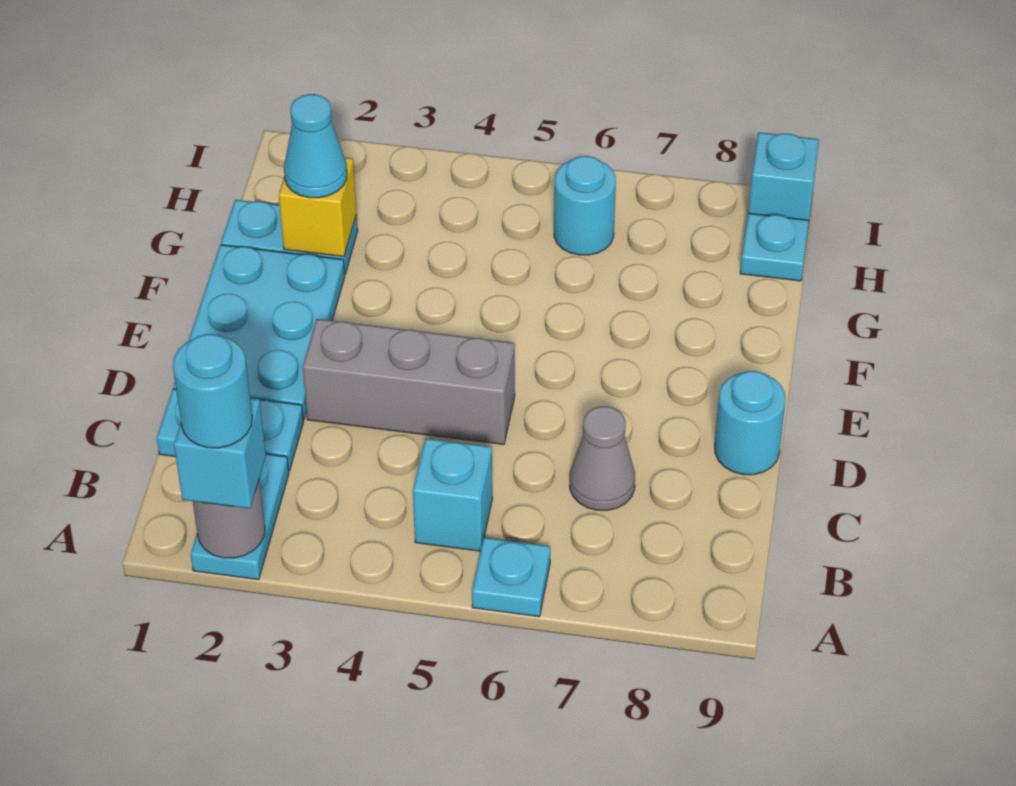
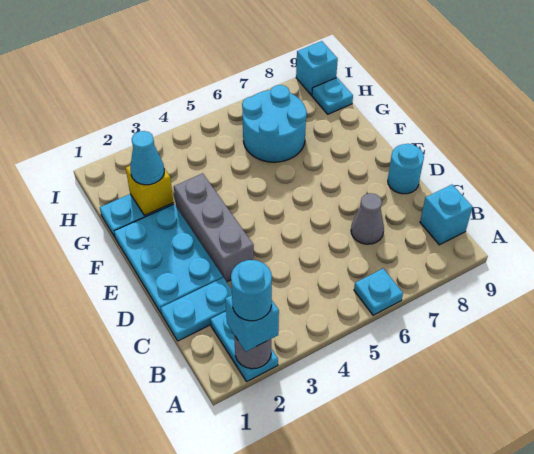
cyan 1x1 brick [413,439,492,551] -> cyan 1x1 brick moved to [420,185,472,245]
grey 1x3 brick [303,319,515,445] -> grey 1x3 brick turned to [174,173,254,282]
cyan 1x1 round brick [554,156,616,255] -> cyan 2x2 round brick [242,85,307,162]

